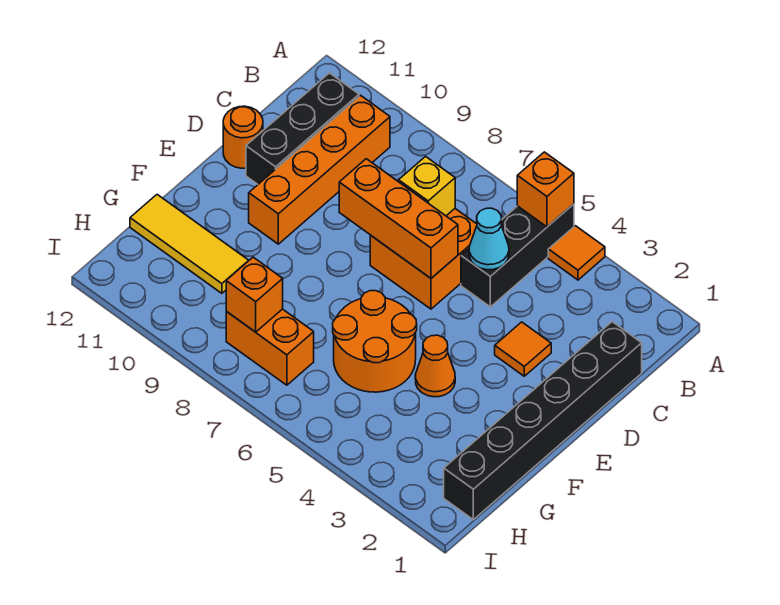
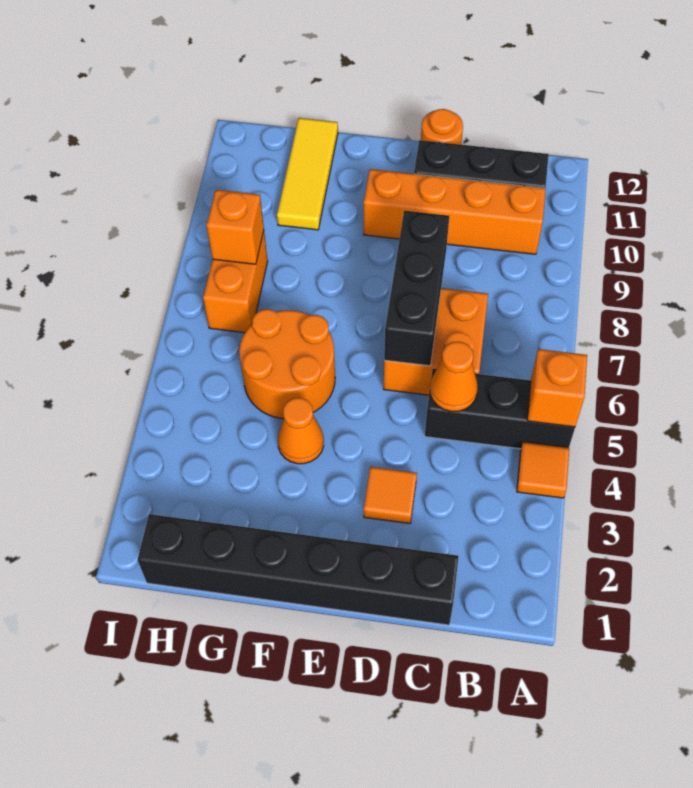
cyan 1x1 cone [469,208,509,270] -> orange 1x1 cone [430,341,478,411]
yellow 1x1 brick [399,157,455,216] -> none
orange 1x3 brick [339,159,458,278] -> black 1x3 brick [384,211,449,366]

